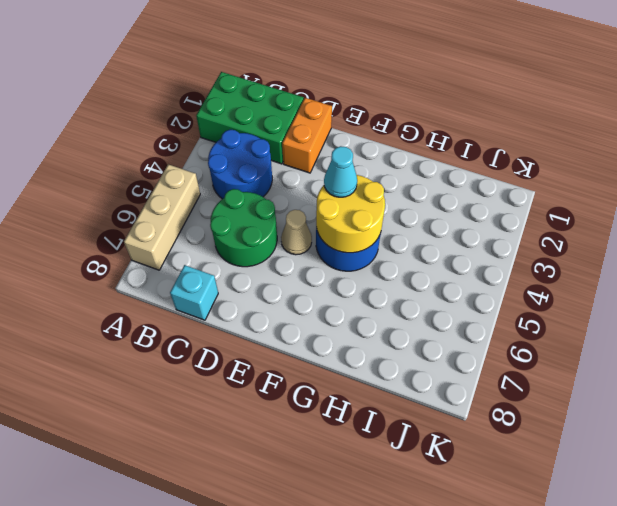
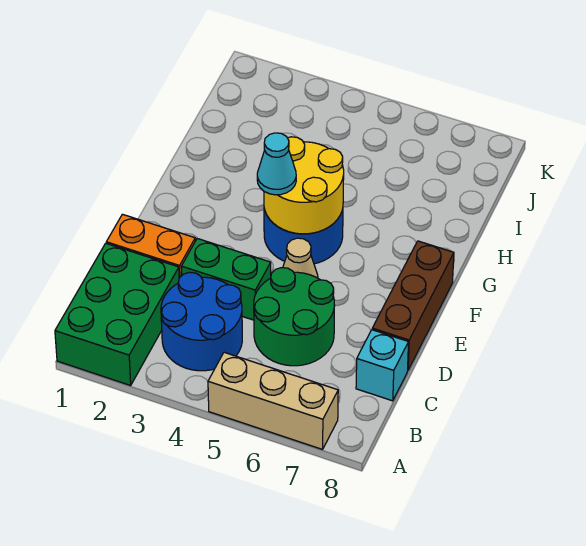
none -> green 1x2 brick [181,239,271,320]
none -> brown 1x3 brick [372,241,454,370]

